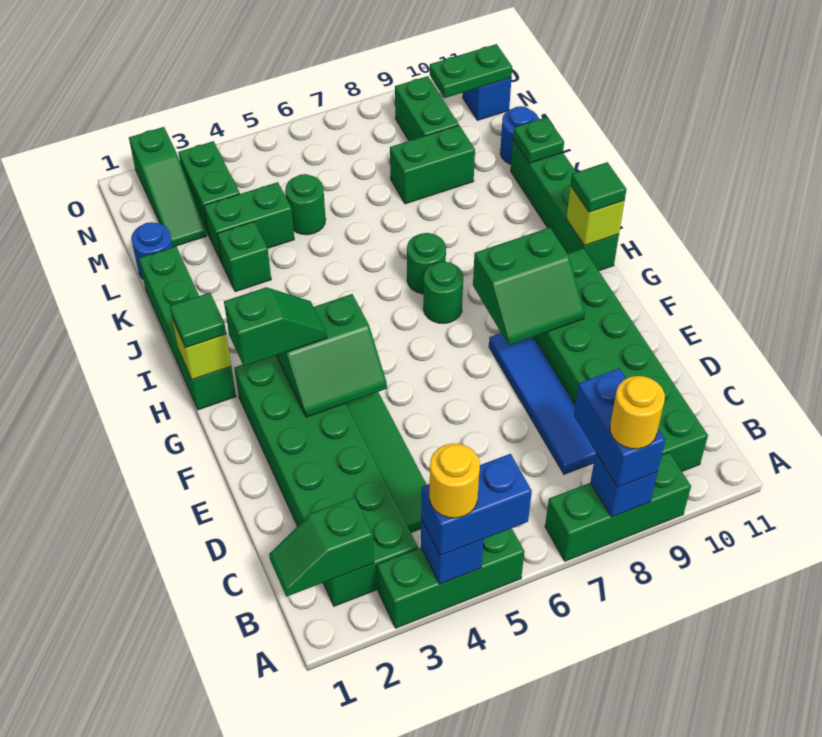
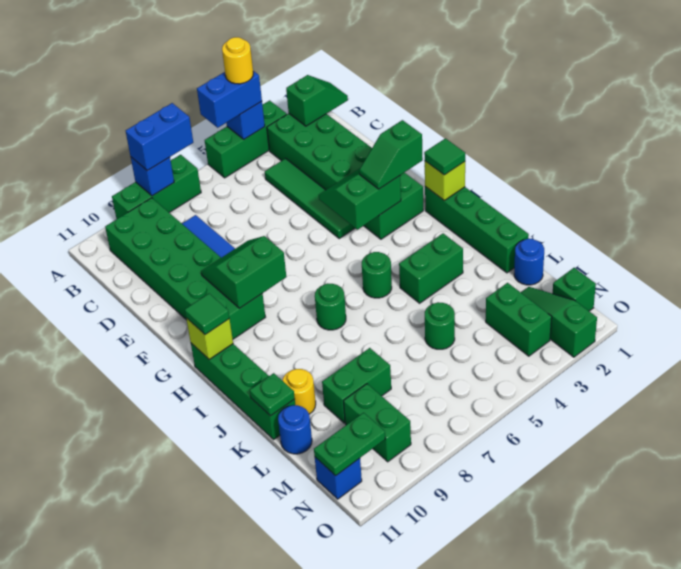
blue 1x2 brick [574,369,665,487] -> blue 1x2 brick turned to [126,103,193,171]
yellow 1x1 round brick [610,376,665,449] -> yellow 1x1 round brick moved to [283,369,316,414]
green 1x1 round brick [423,262,463,323] -> green 1x1 round brick moved to [362,252,392,298]
green 1x1 brick [217,222,271,292] -> green 1x1 brick moved to [553,268,596,311]
green 1x2 brick [204,182,294,263] -> green 1x2 brick moved to [399,233,463,303]

